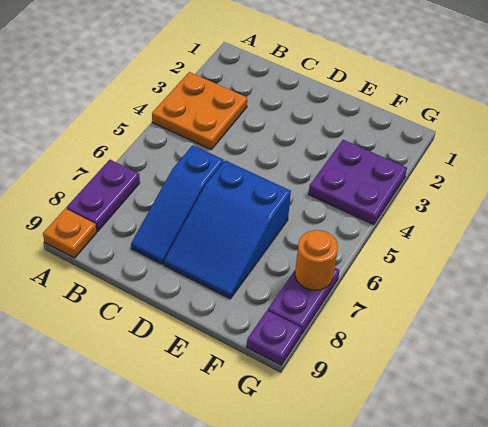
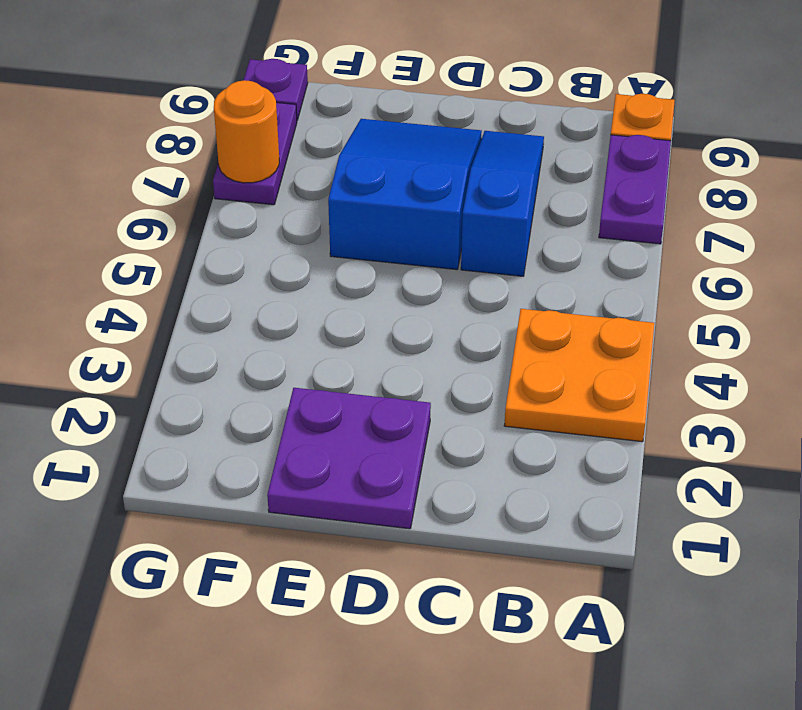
purple 2x2 plate [308,140,407,225] -> purple 2x2 plate moved to [267,388,431,529]

